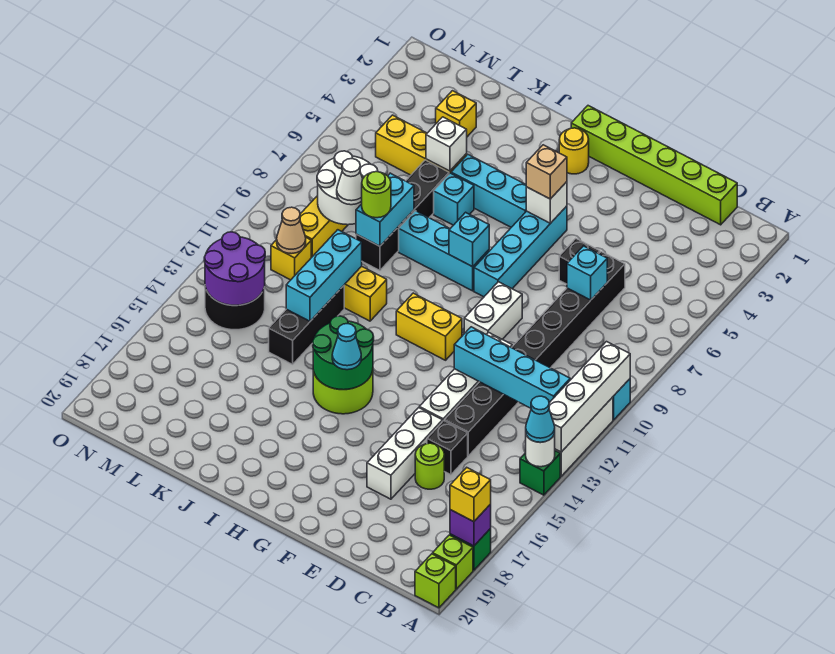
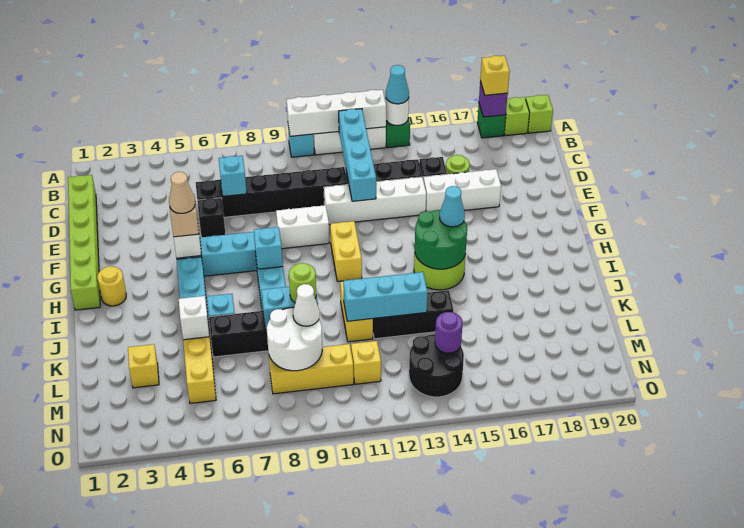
tan 1x1 cone [277,207,306,254] -> tan 1x1 cone moved to [169,172,195,213]
purple 2x2 round brick [204,232,265,305] -> purple 1x1 round brick [435,312,462,353]

